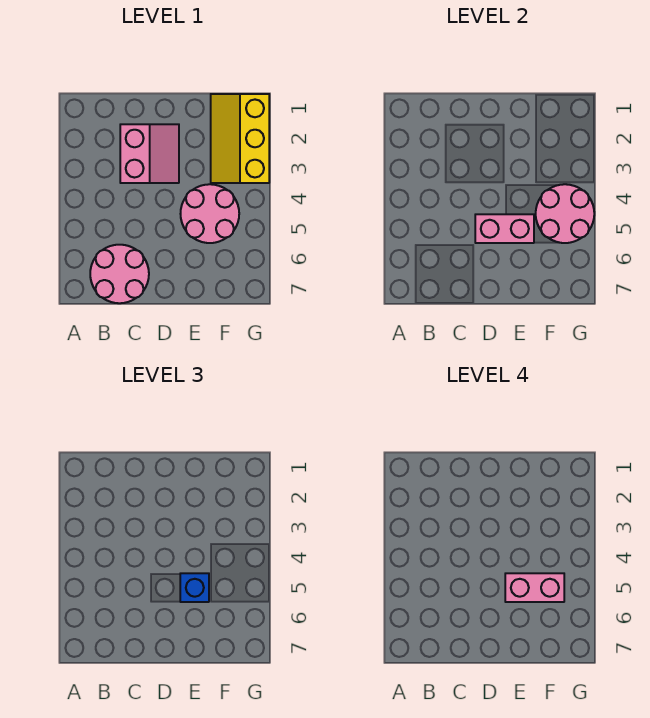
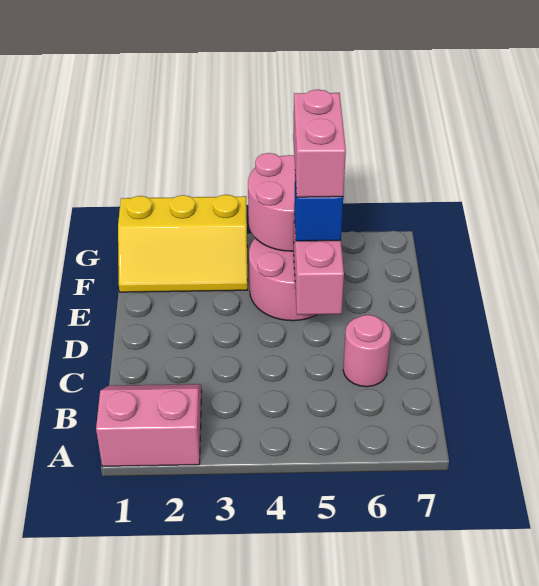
pink 2x2 round brick [90,245,149,303] -> pink 1x1 round brick [343,315,391,387]
pink 2x2 slope [120,124,179,183] -> pink 2x2 slope moved to [96,384,202,466]

